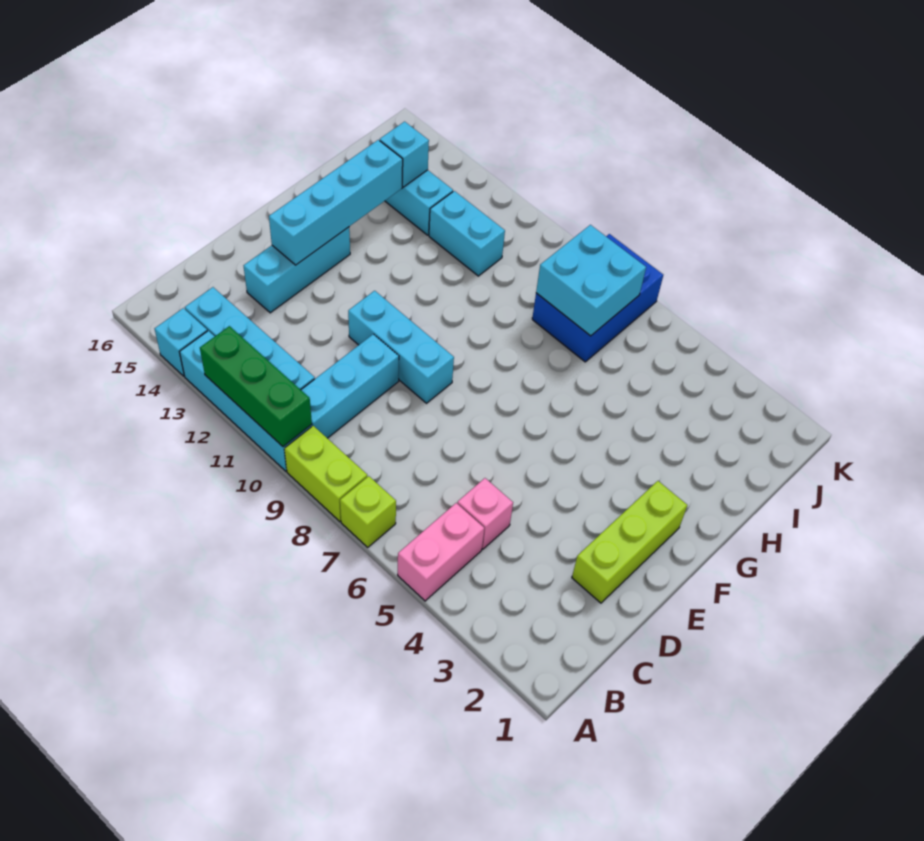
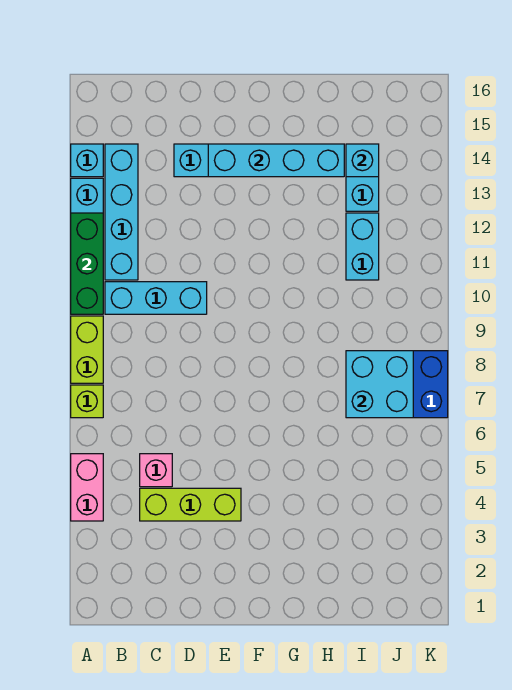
pink 1x2 brick [398,503,484,601] -> pink 1x2 brick turned to [71,454,103,521]
lime 1x3 brick [572,481,687,603] -> lime 1x3 brick moved to [140,488,241,521]
cyan 1x3 brick [348,291,454,403] -> none

